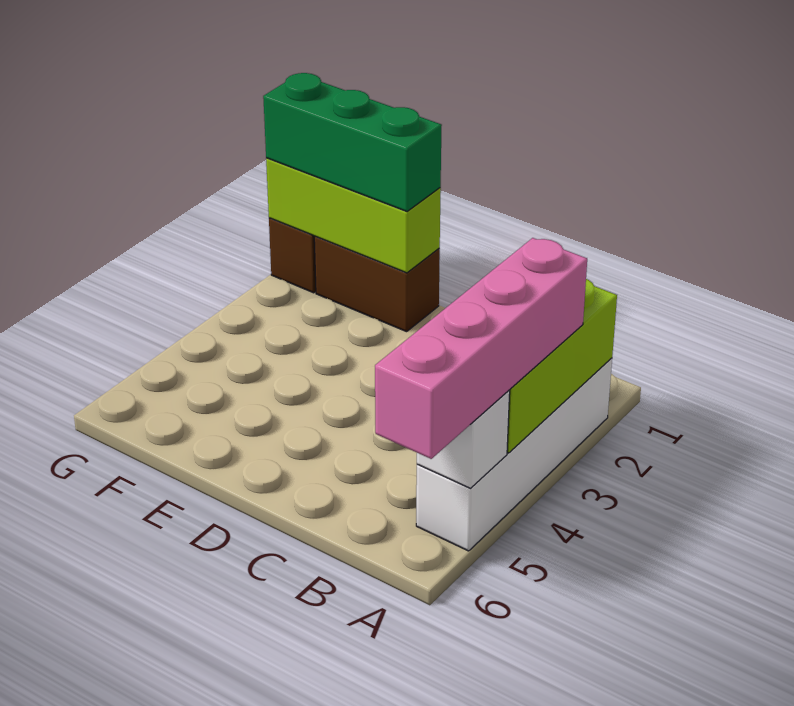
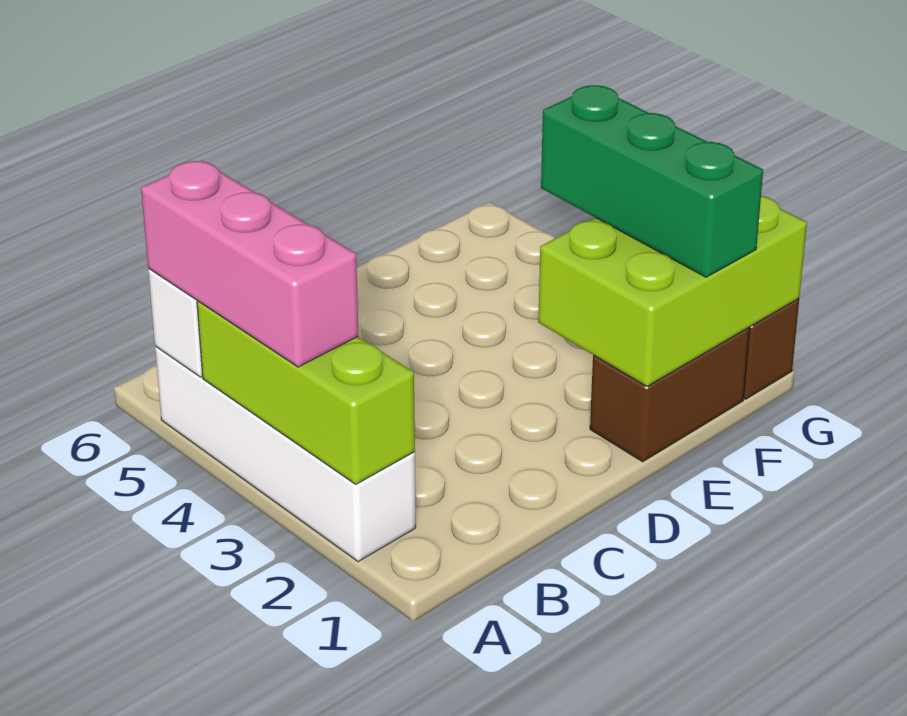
pink 1x4 brick [375,238,587,459] -> pink 1x3 brick [141,161,358,367]
lime 1x3 brick [266,158,441,273] -> lime 2x3 brick [538,196,807,386]
green 1x3 brick [263,73,442,211] -> green 1x3 brick turned to [541,85,763,277]

